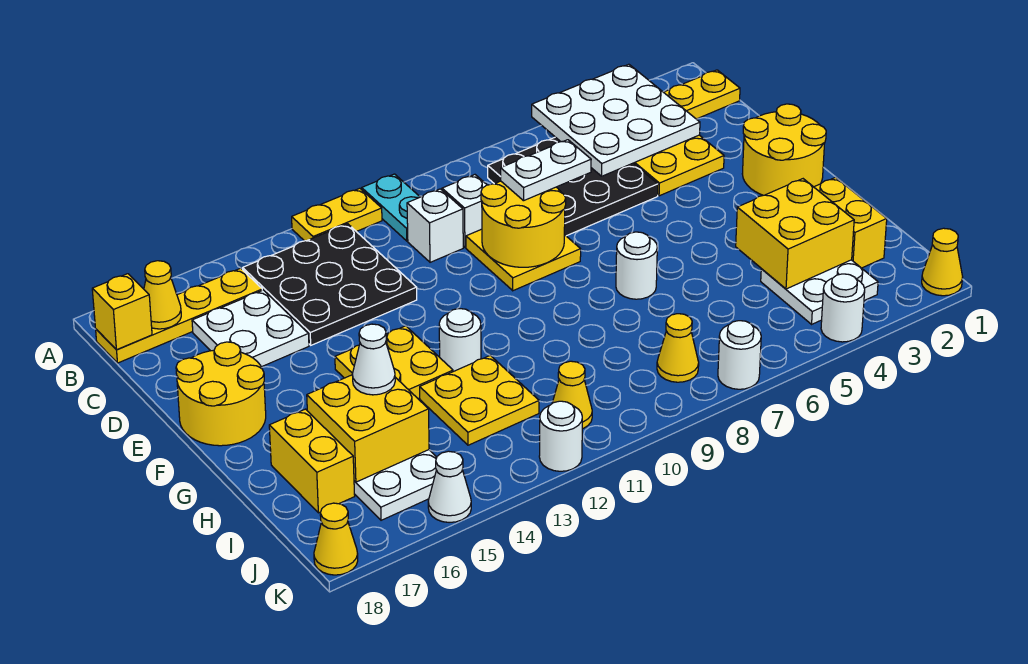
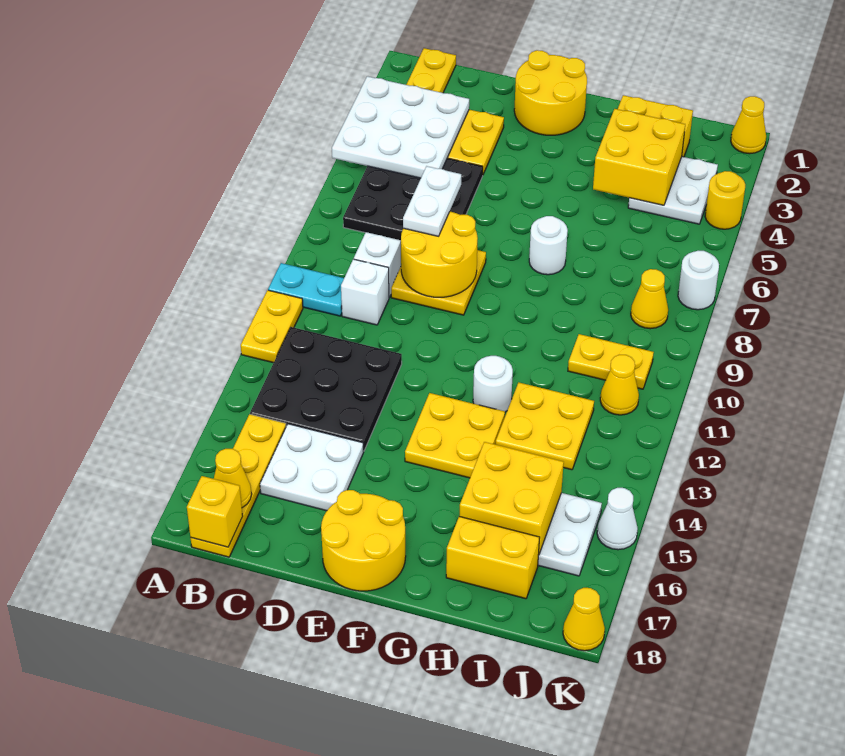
white 1x1 cone [352,324,395,395] -> none
none -> yellow 1x2 plate [568,334,654,389]
white 1x1 round brick [821,274,865,342] -> yellow 1x1 round brick [705,171,745,229]
white 1x1 round brick [539,401,582,471] -> none

